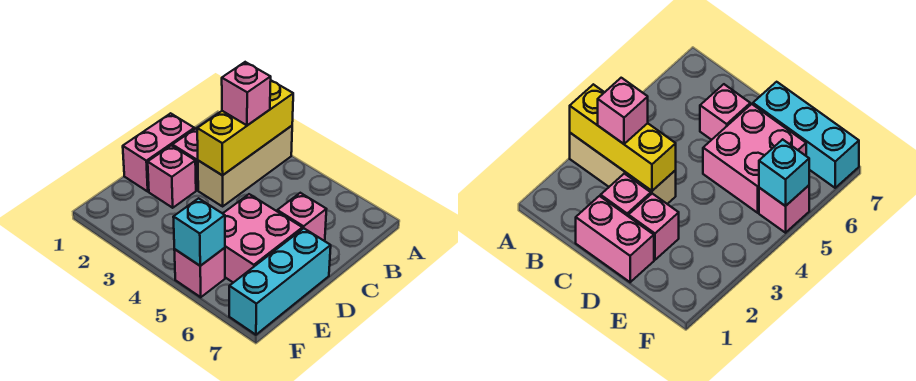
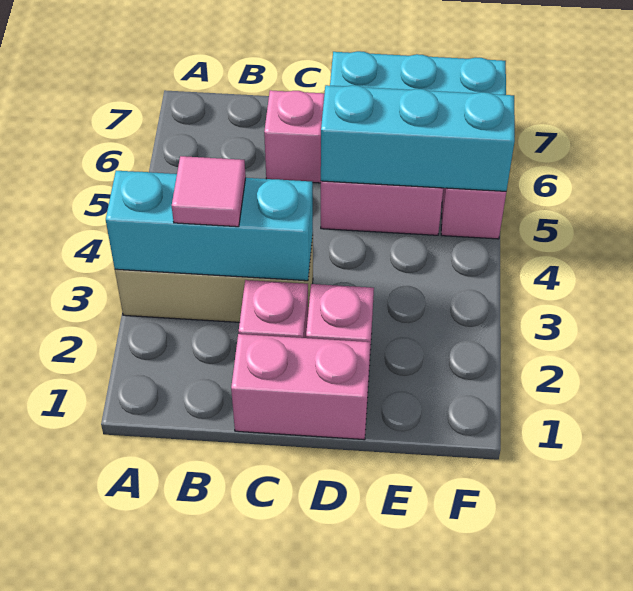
yellow 1x3 brick [197,81,293,175] -> cyan 1x3 brick [106,171,313,281]
pink 1x1 brick [222,62,271,125] -> pink 1x1 tile [172,156,246,227]
cyan 1x1 brick [173,198,225,266] -> cyan 1x3 brick [321,85,515,191]

